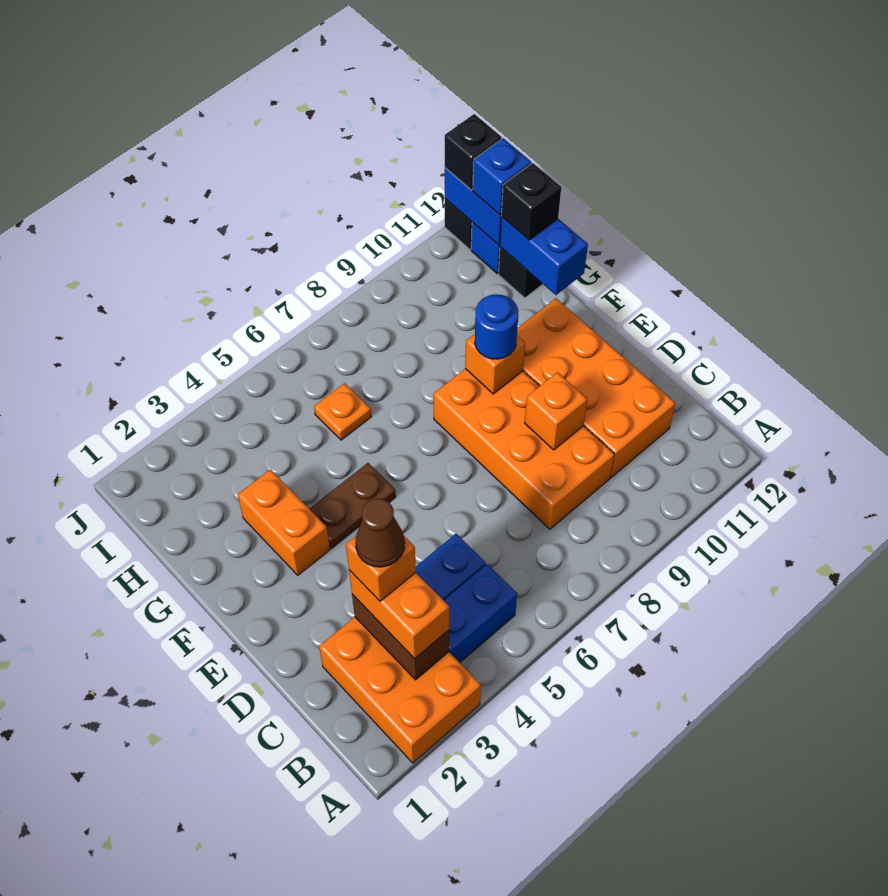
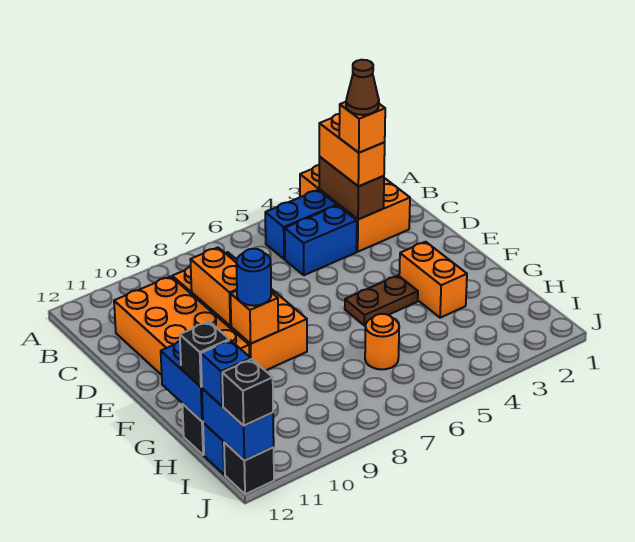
orange 1x1 brick [525,372,587,450] -> orange 1x2 brick [190,248,237,326]
orange 1x1 plate [314,383,371,440] -> orange 1x1 round brick [365,314,399,369]

